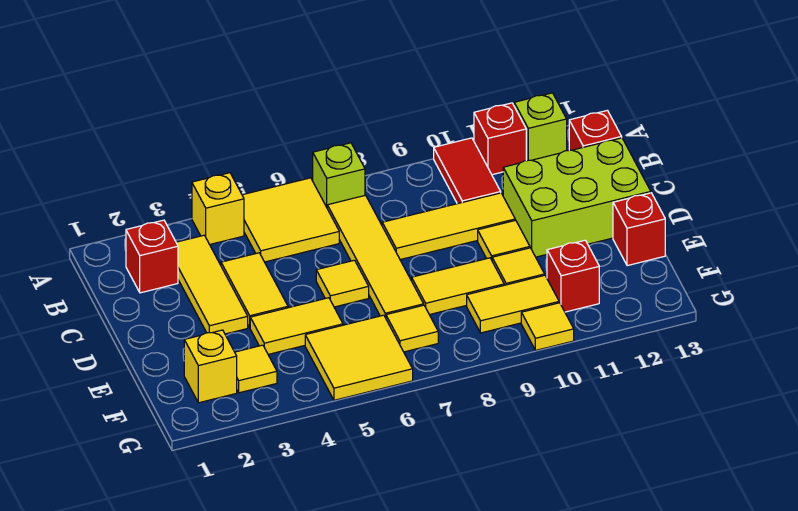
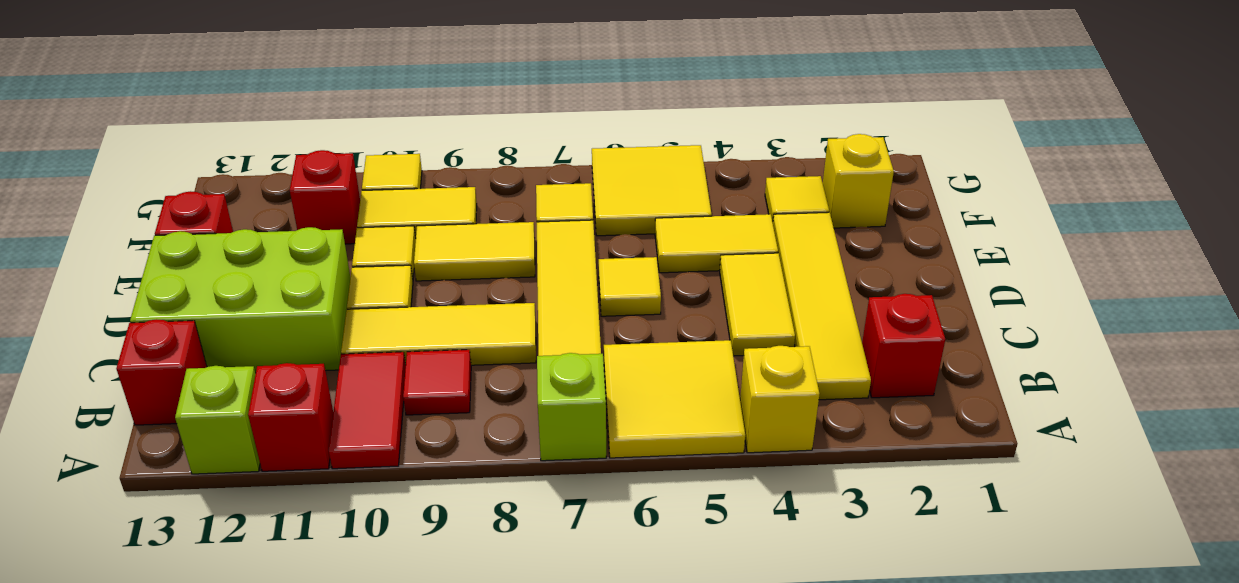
yellow 1x3 tile [176,235,248,334] -> yellow 1x4 tile [773,212,871,400]
none -> red 1x1 tile [403,350,471,415]

